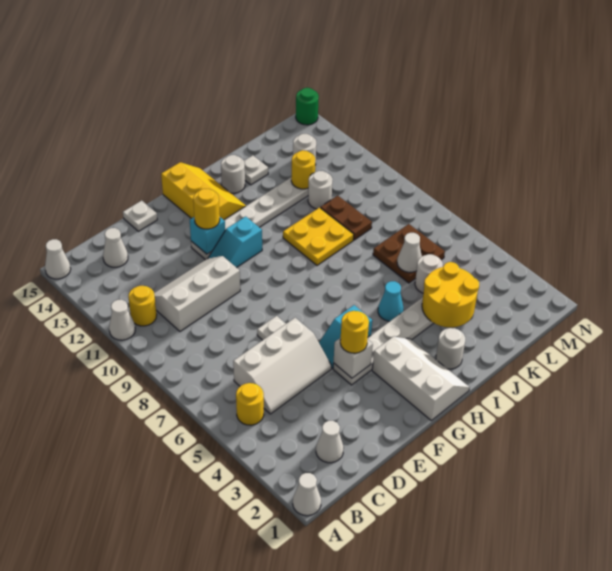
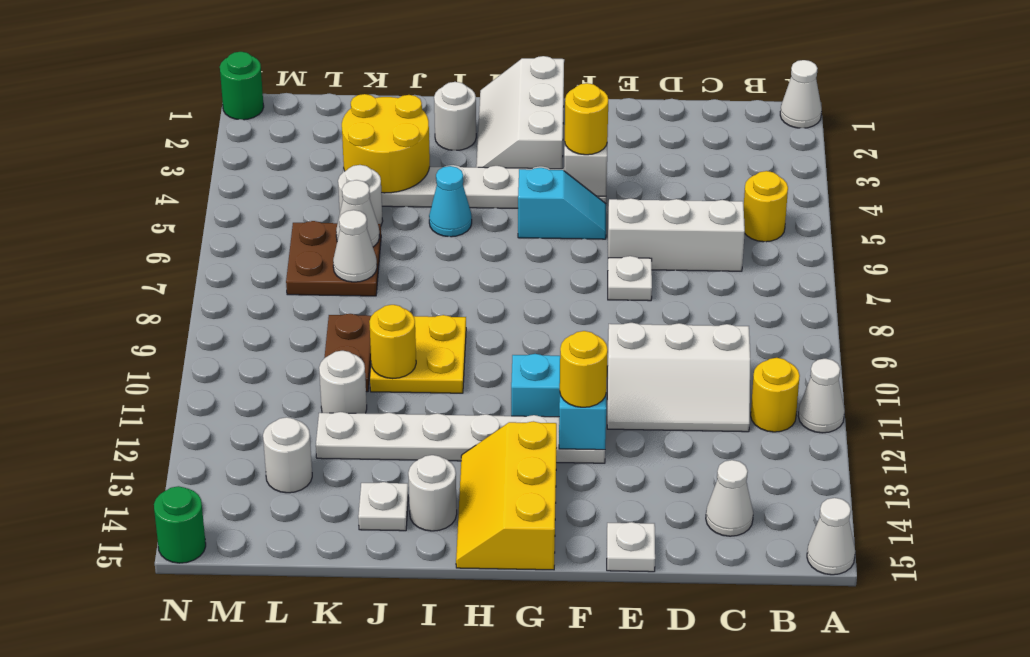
white 1x1 cone [316,421,344,463] -> white 1x1 cone moved to [333,210,377,282]
yellow 1x1 round brick [291,150,315,189] -> yellow 1x1 round brick moved to [369,305,416,379]
none -> green 1x1 round brick [220,52,264,120]

